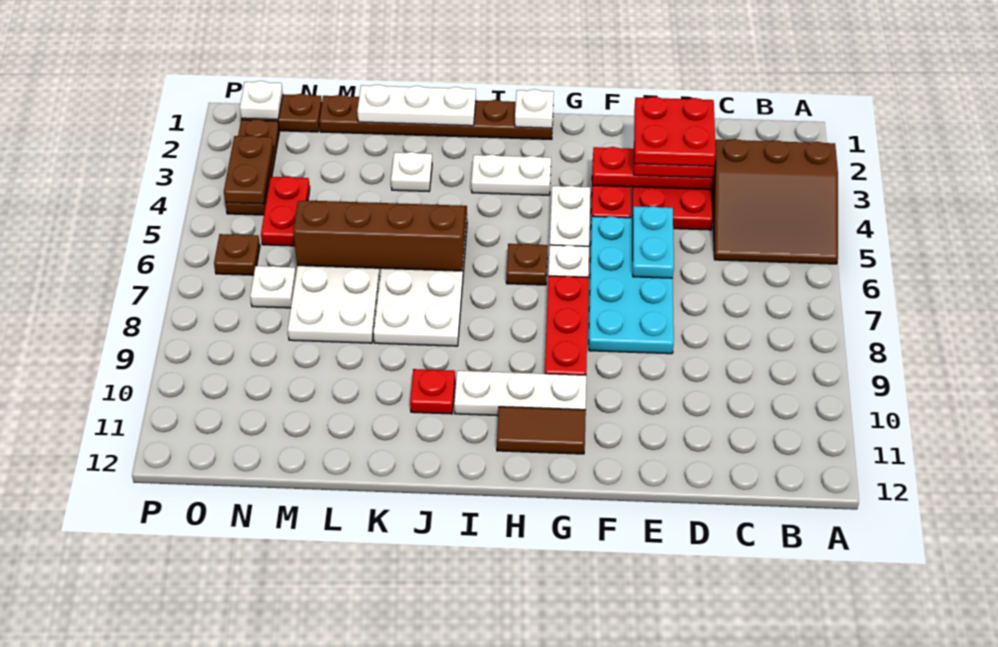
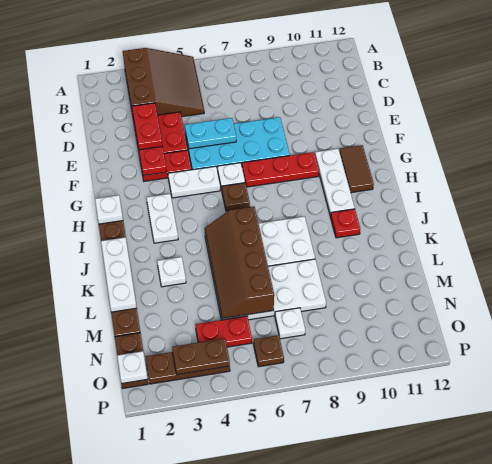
red 2x2 plate [634,97,716,166] -> none

